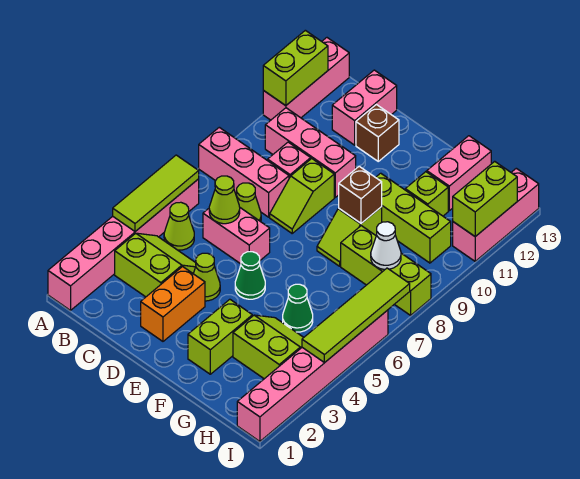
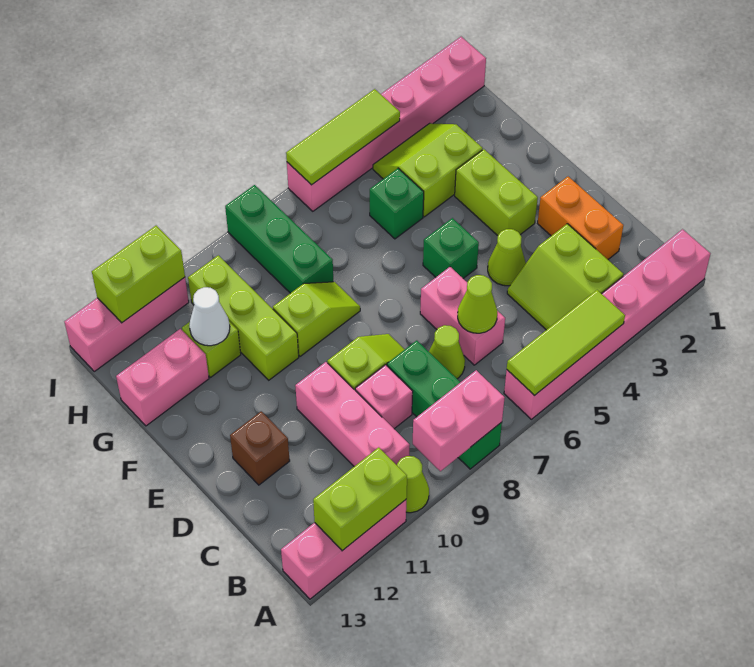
pink 1x3 brick [199,127,289,217] -> green 1x3 brick [387,341,502,469]
lime 1x1 cone [164,202,194,250] -> lime 1x1 cone moved to [397,456,429,513]
pink 1x2 brick [332,70,397,145] -> pink 1x2 brick moved to [413,370,505,471]
orange 1x2 brick [141,267,205,341] -> orange 1x2 brick turned to [538,177,623,259]
green 1x1 cone [235,252,265,299] -> green 1x1 brick [423,218,479,278]
lime 1x2 brick [188,299,252,374] -> lime 1x2 brick turned to [455,149,538,236]
brown 1x1 brick [339,166,382,223] -> none
lime 2x2 slope [233,315,304,379] -> lime 2x2 slope turned to [373,123,483,217]
green 1x1 cone [283,284,313,332] -> green 1x1 brick [370,168,424,239]
lime 1x3 brick [341,226,431,315] -> green 1x3 brick [225,185,333,293]
white 1x1 cone [371,222,401,270] -> white 1x1 cone moved to [189,287,230,346]
lime 1x4 tile [302,268,410,363] -> lime 1x3 tile [286,89,400,185]

